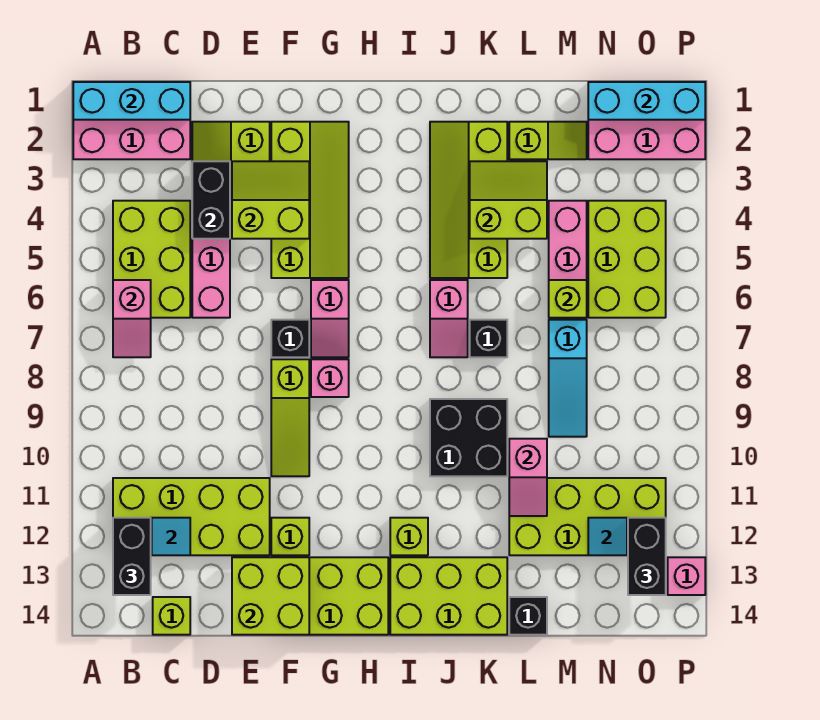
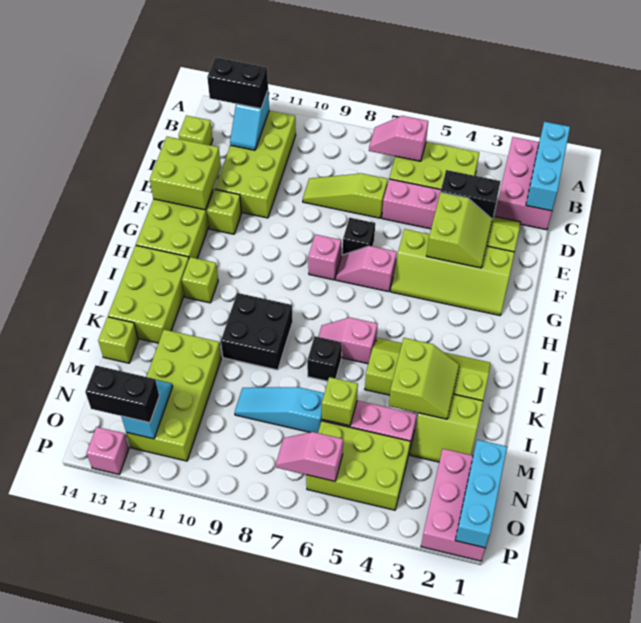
lime 1x3 slope [271,359,309,476] -> lime 1x3 slope moved to [303,173,388,218]
lime 1x2 slope [509,122,587,159] -> lime 2x2 slope [410,394,483,462]
pink 1x2 slope [509,439,547,516] -> pink 1x2 slope moved to [276,432,343,481]
black 1x1 brick [509,597,547,635] -> lime 1x1 brick [98,317,138,363]

